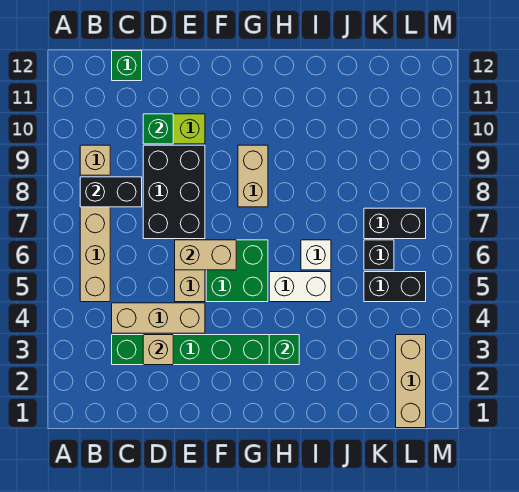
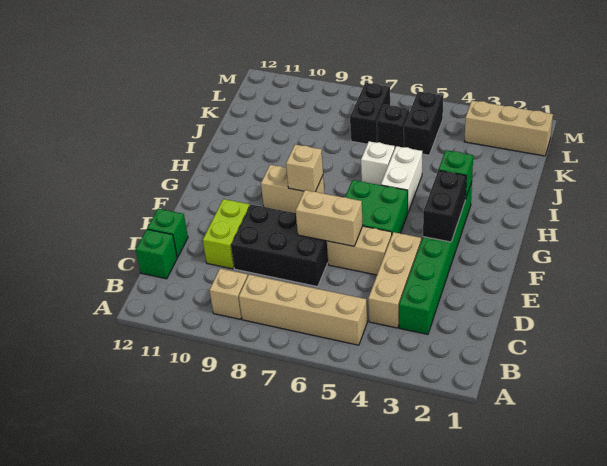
black 1x2 brick [80,177,142,207] -> black 1x2 brick moved to [423,170,466,242]
tan 1x1 brick [143,335,173,365] -> tan 1x1 brick moved to [286,144,323,192]
green 1x1 brick [143,114,173,144] -> green 1x1 brick moved to [147,209,188,257]
tan 1x2 brick [175,240,236,270] -> tan 1x2 brick turned to [296,190,363,246]

